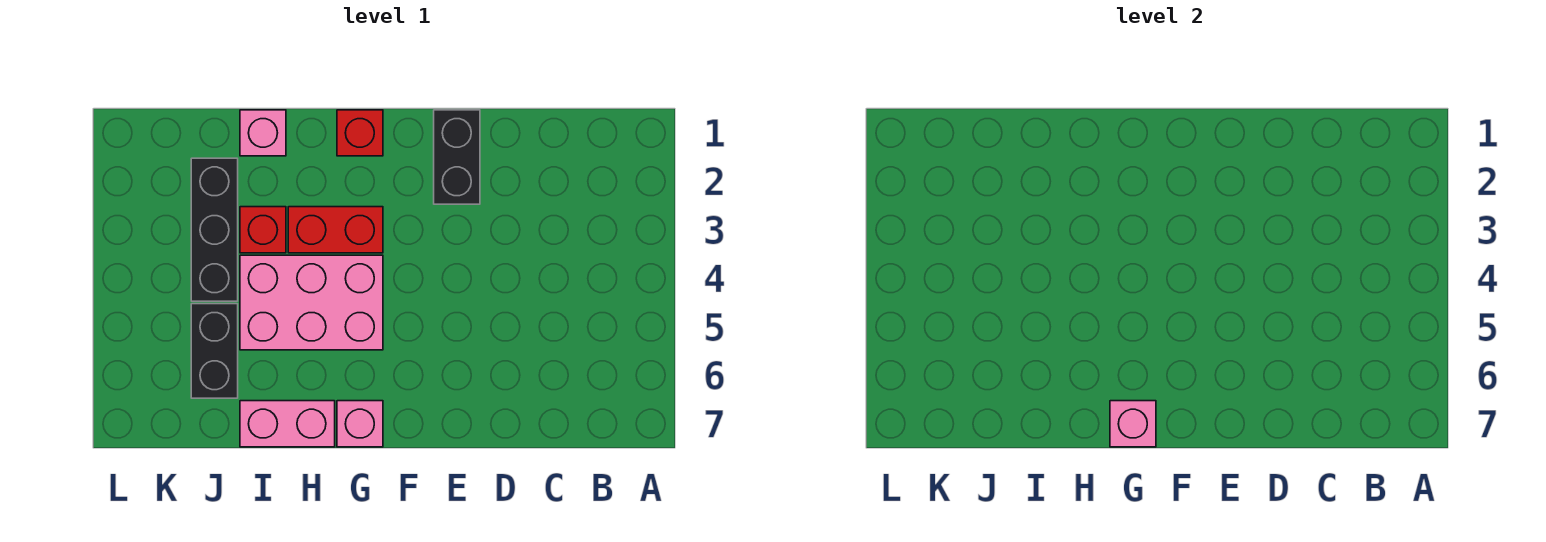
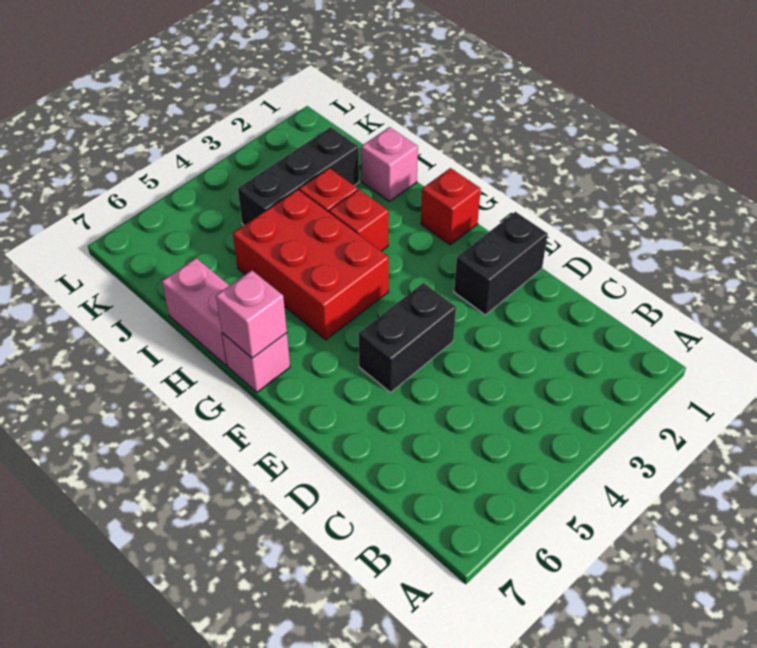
red 1x2 brick [288,207,383,253] -> red 1x1 brick [329,190,389,251]
pink 2x3 brick [240,255,383,350] -> red 2x3 brick [233,189,389,340]
black 1x2 brick [191,304,238,398] -> black 1x2 brick moved to [358,283,456,392]

